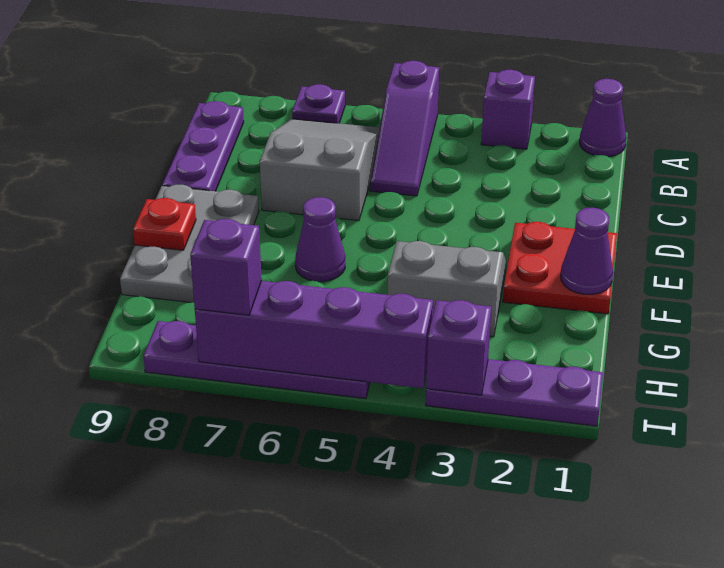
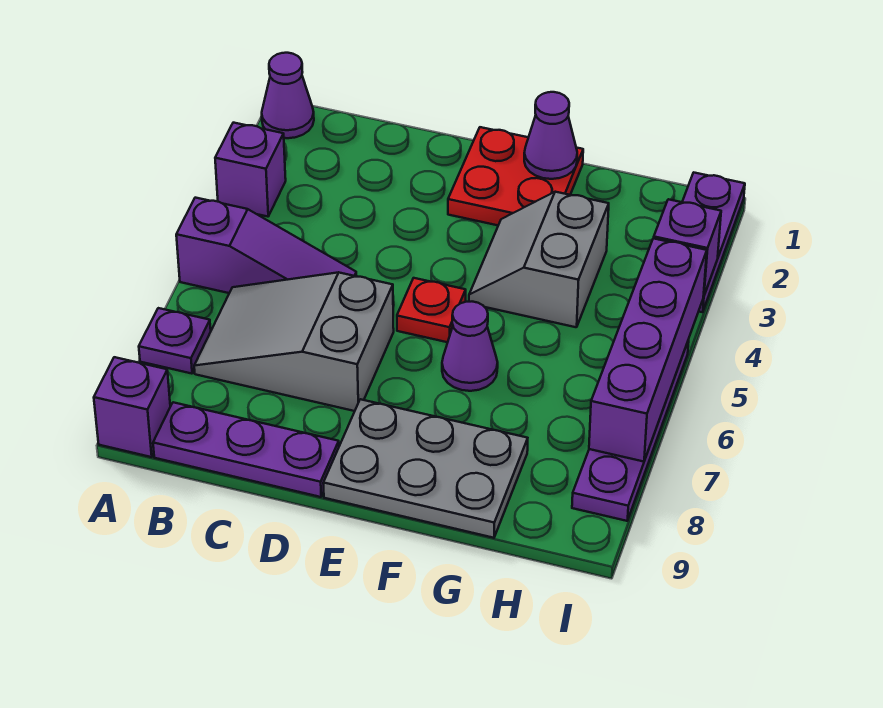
red 1x1 plate [133,198,196,250] -> red 1x1 plate moved to [397,278,466,342]
purple 1x1 brick [190,219,262,315] -> purple 1x1 brick moved to [94,357,170,457]

